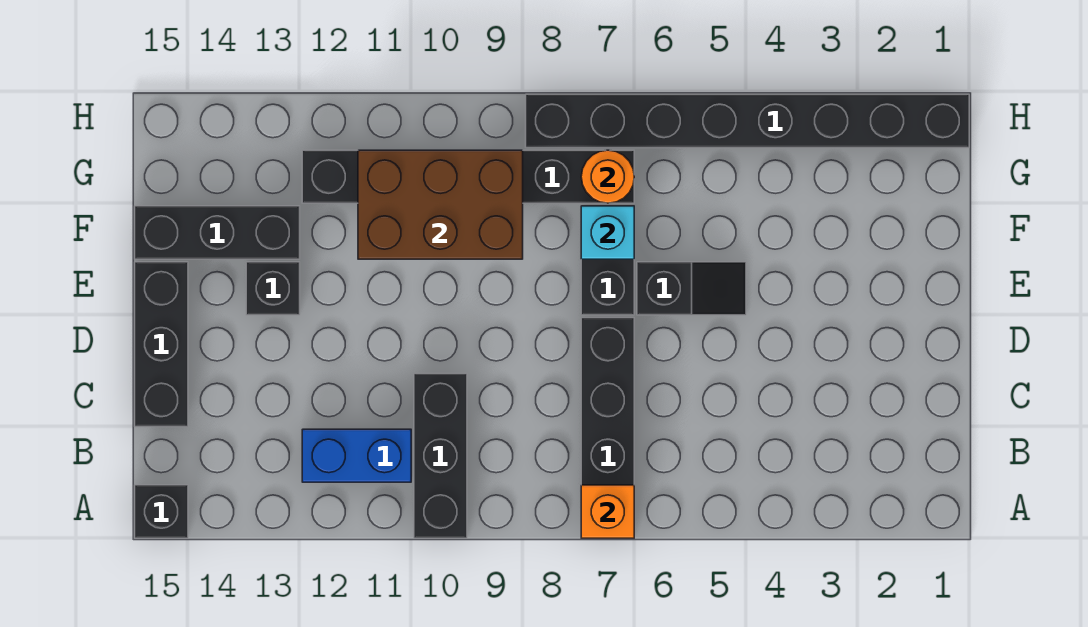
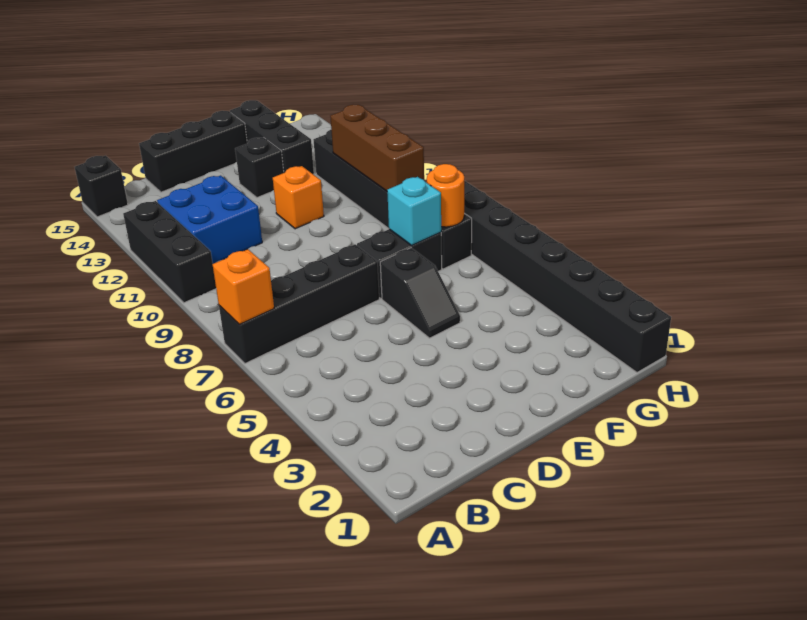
black 1x3 brick [414,374,467,538] -> black 1x3 brick turned to [123,201,216,303]
blue 1x2 brick [302,429,411,482] -> blue 2x2 brick [157,175,262,264]
none -> orange 1x1 brick [273,166,324,229]
brown 2x3 brick [358,150,523,259] -> brown 1x3 brick [330,105,424,191]

